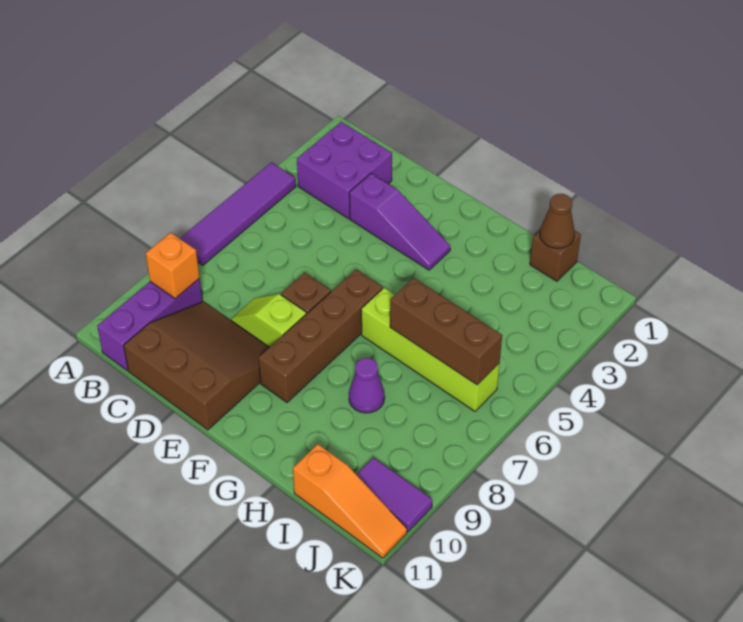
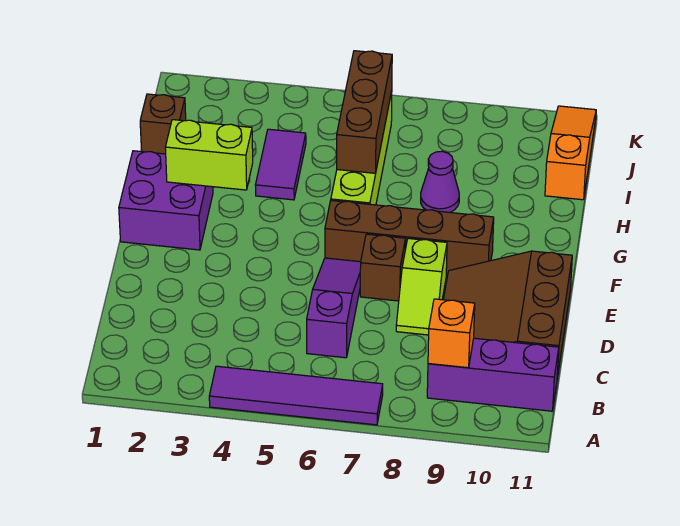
purple 2x2 brick [297,122,392,219] -> purple 2x2 brick moved to [119,151,213,250]
purple 1x3 slope [349,173,450,270] -> purple 1x3 slope moved to [307,258,361,358]
none -> lime 1x2 brick [165,120,253,190]
brown 1x1 cone [540,194,575,248] -> none
purple 1x2 tile [356,458,432,532] -> purple 1x2 tile moved to [256,129,306,200]

